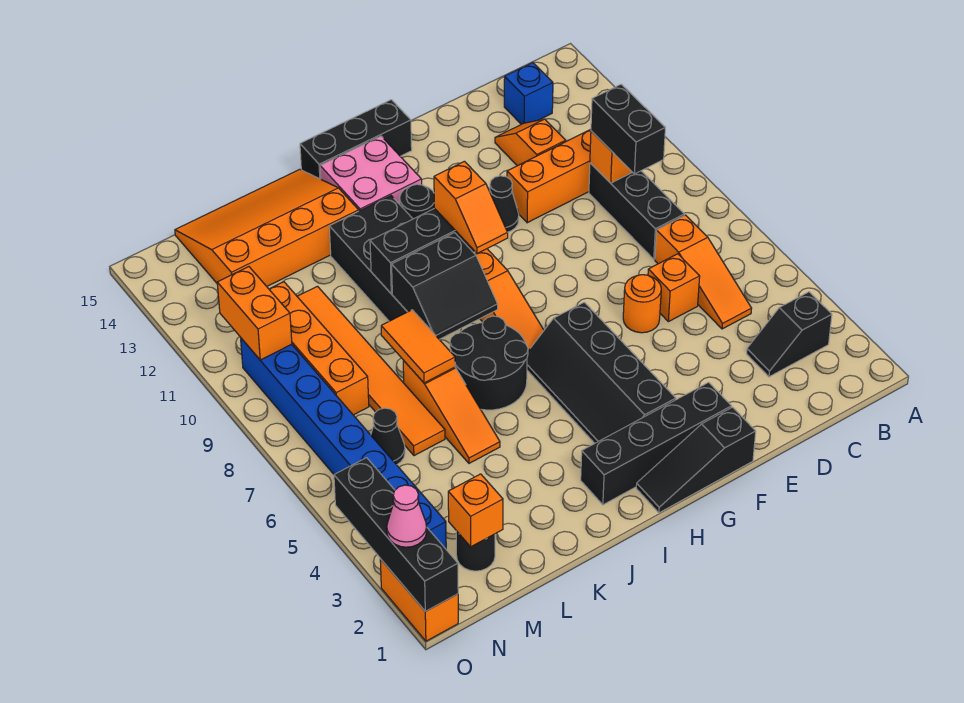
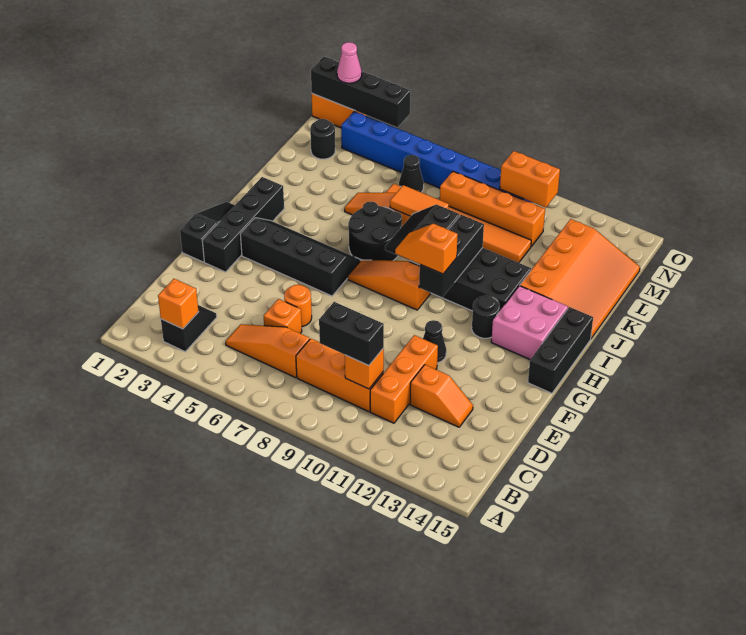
black 1x3 brick [589,163,684,259] -> orange 1x3 brick [296,339,383,412]
blue 1x1 brick [504,63,553,124] -> none
orange 1x1 brick [448,474,503,547] -> orange 1x1 brick moved to [158,279,199,329]

